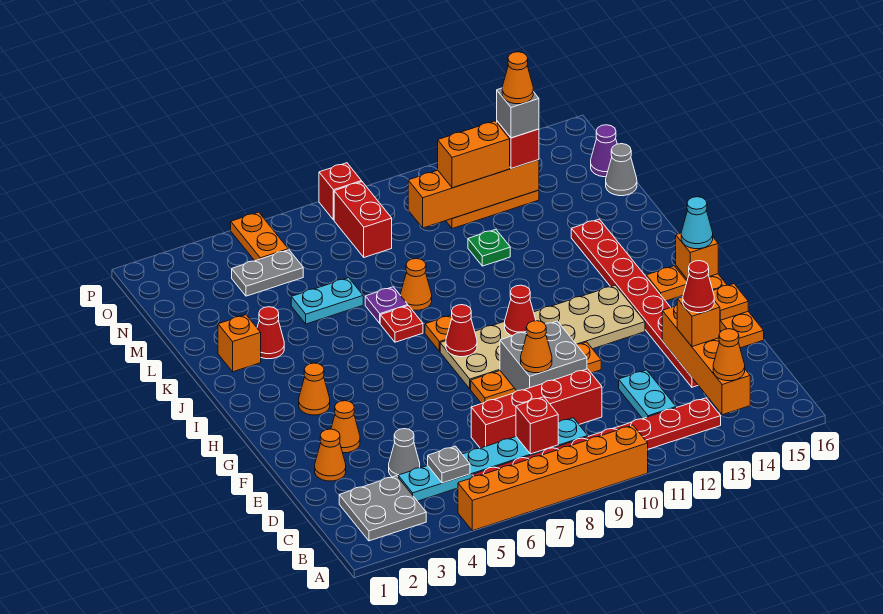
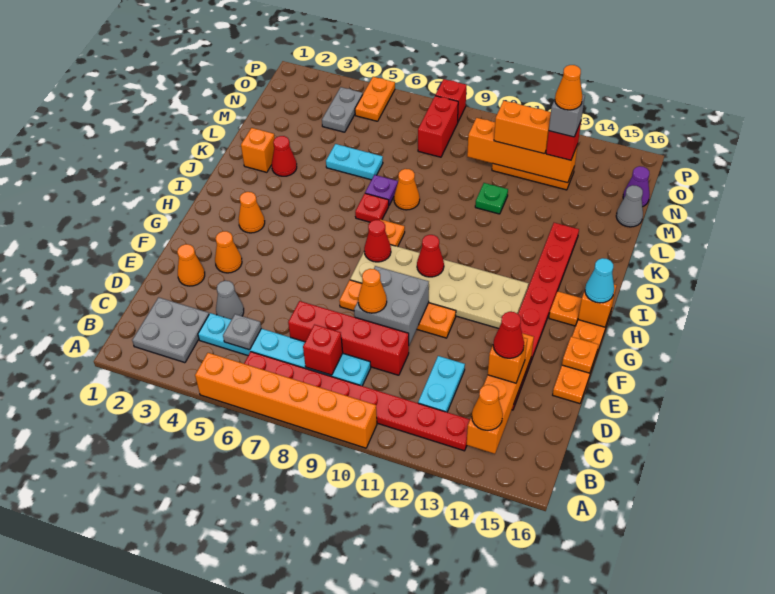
grey 1x2 plate [232,250,303,296] -> grey 1x2 plate turned to [322,87,363,132]

